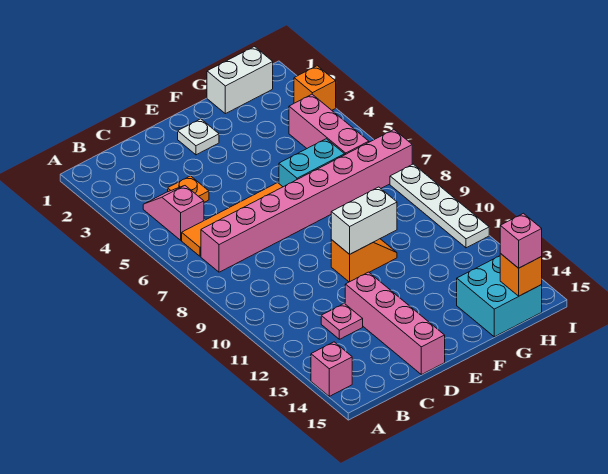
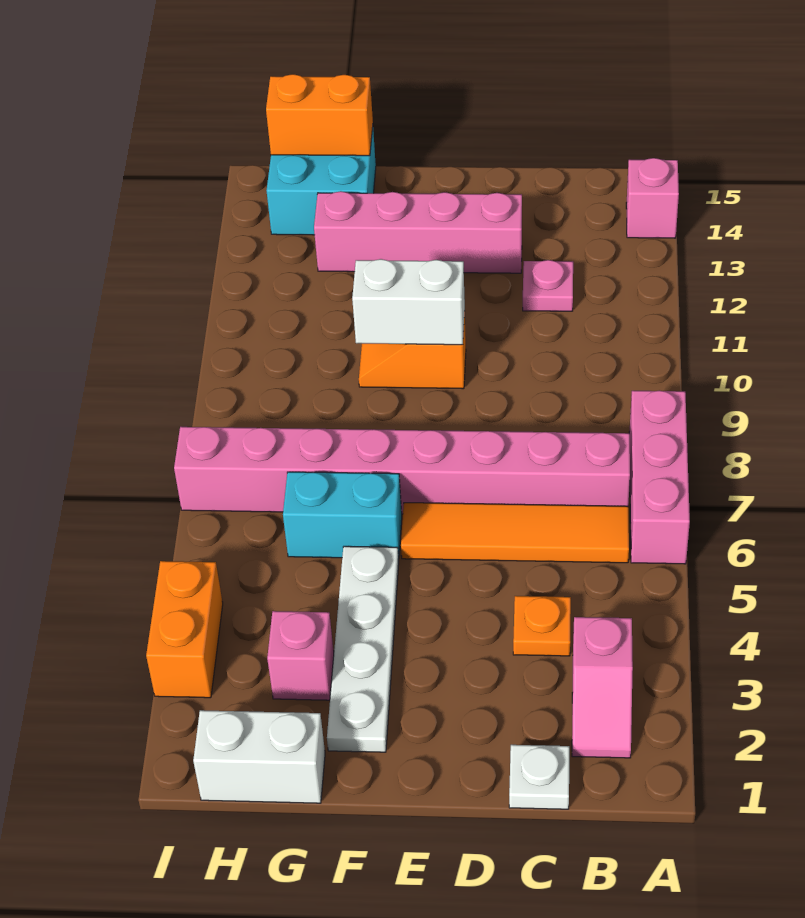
pink 1x2 slope [143,186,204,240] -> pink 1x2 slope moved to [572,617,633,758]
pink 1x4 brick [345,272,445,375] -> pink 1x4 brick turned to [314,191,522,273]
white 1x1 plate [178,119,219,155] -> white 1x1 plate moved to [509,745,569,809]
pink 1x3 brick [289,94,369,155] -> pink 1x3 brick moved to [629,390,690,564]
orange 1x1 brick [500,254,542,296] -> orange 1x2 brick [266,74,373,156]
pink 1x1 brick [500,213,542,268] -> pink 1x1 brick moved to [267,611,334,700]
orange 1x1 brick [294,66,336,110] -> orange 1x2 brick [146,561,223,698]
white 1x4 plate [390,164,489,248] -> white 1x4 plate moved to [327,546,399,752]

